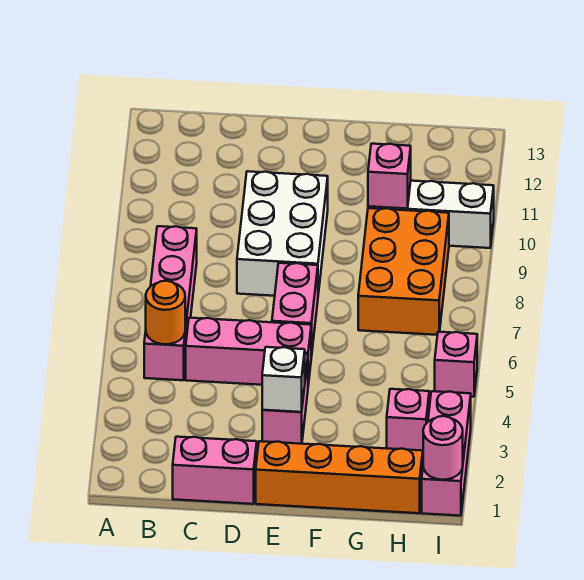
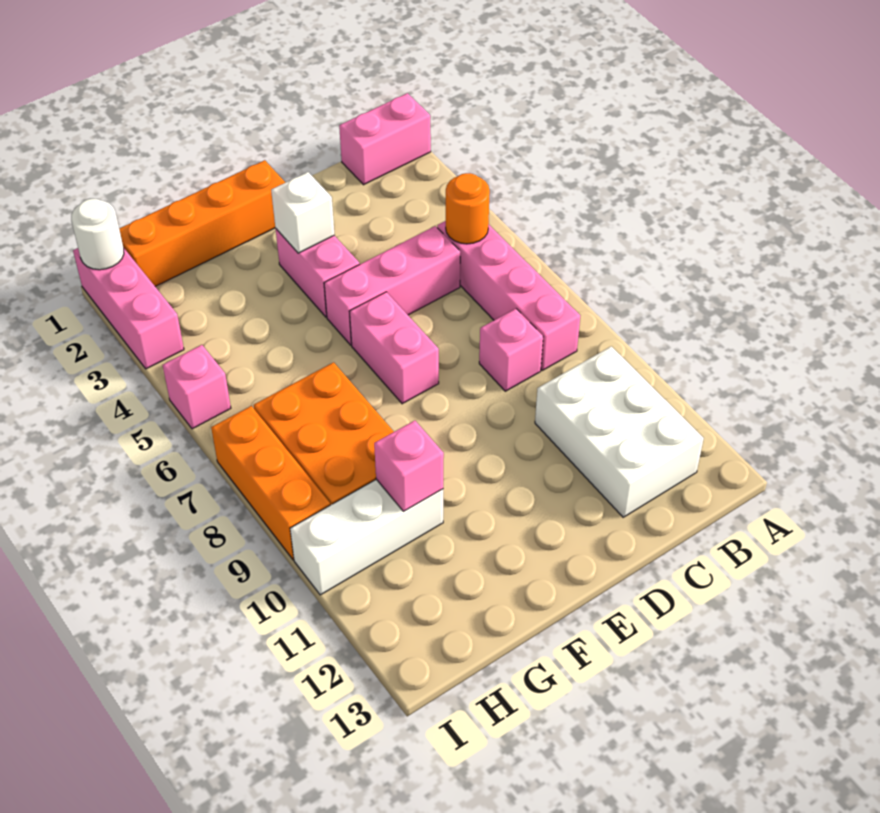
pink 1x2 brick [173,437,257,504] -> pink 1x2 brick moved to [339,93,431,185]
white 2x3 brick [237,171,328,296] -> white 2x3 brick moved to [535,346,704,517]
pink 1x1 brick [387,389,429,451] -> pink 1x1 brick moved to [479,309,543,391]
pink 1x1 round brick [423,416,463,480] -> white 1x1 round brick [71,199,124,270]
none -> orange 1x3 brick [211,406,330,560]

